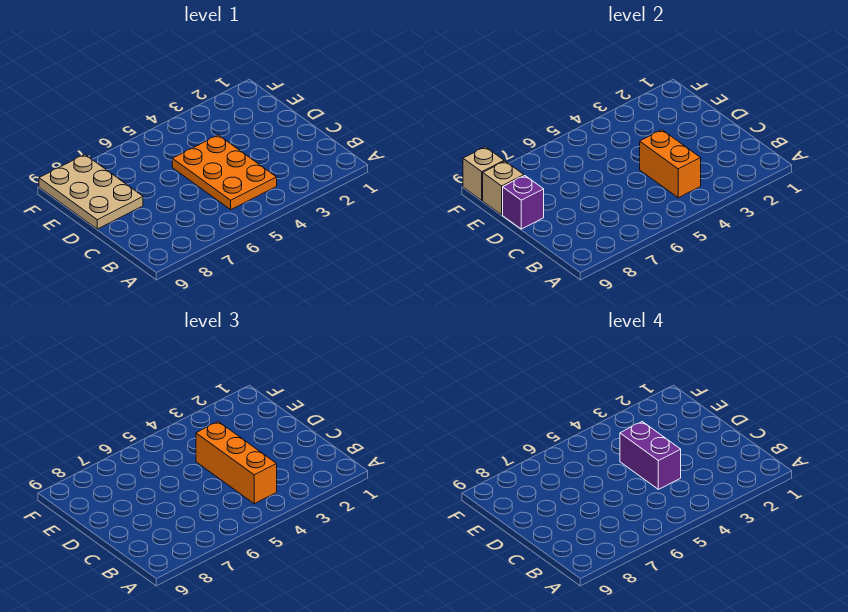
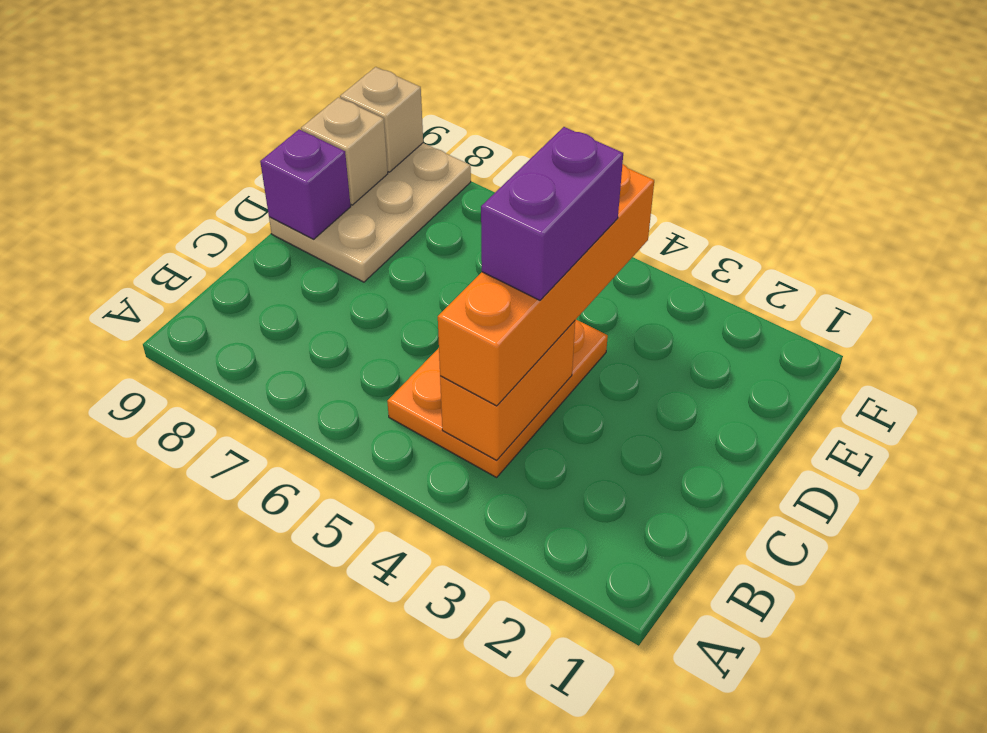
orange 1x3 brick [196,422,277,504] -> orange 1x4 brick [438,164,654,406]

